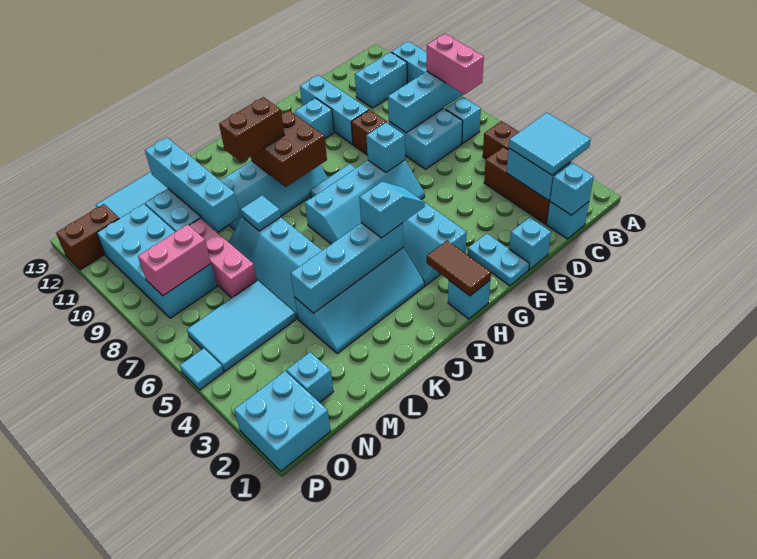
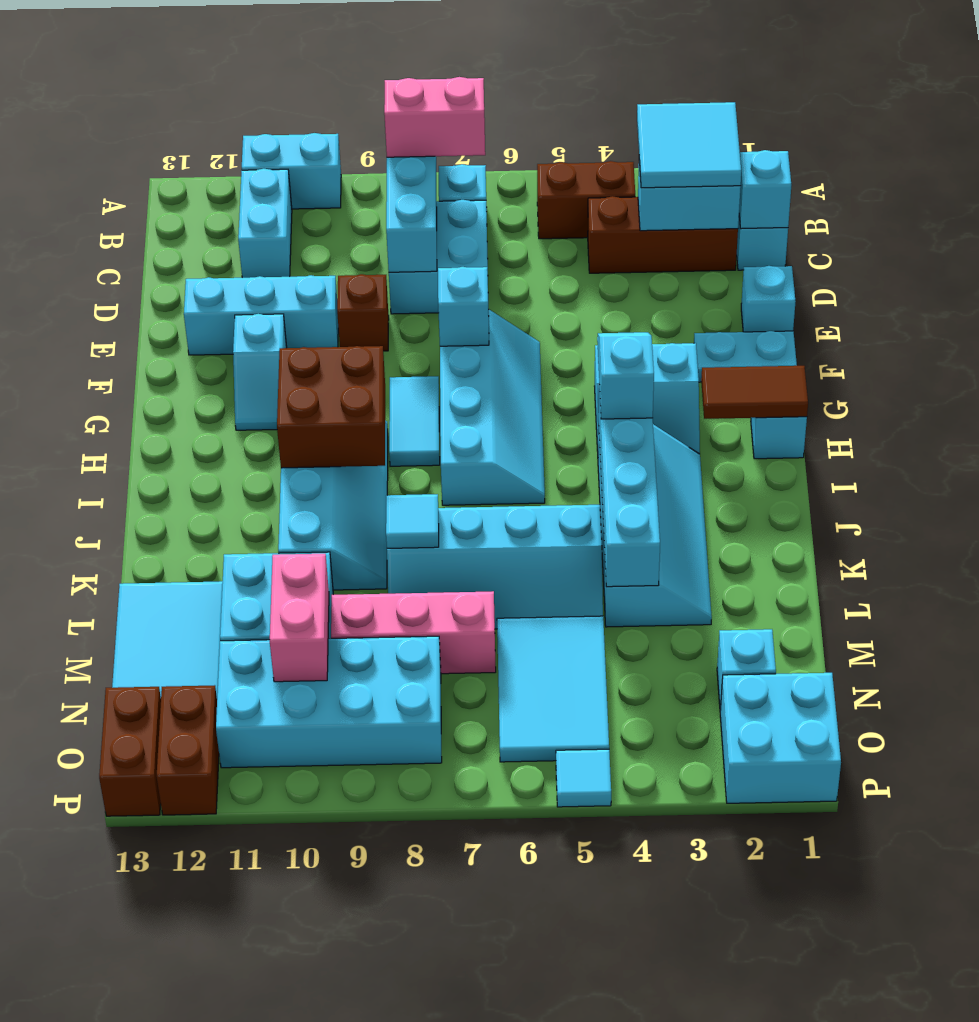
brown 1x2 brick [219,97,284,162] -> brown 1x2 brick moved to [99,687,161,816]
cyan 1x4 brick [145,137,240,231] -> none
pink 1x2 brick [138,224,211,296] -> pink 1x2 brick moved to [270,554,329,682]

